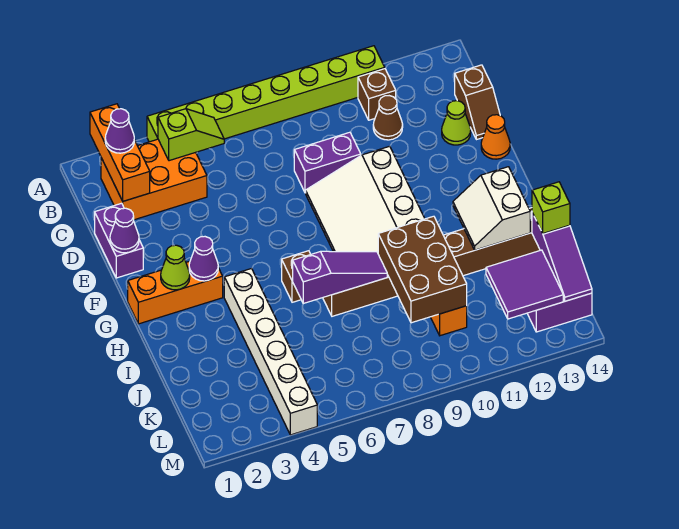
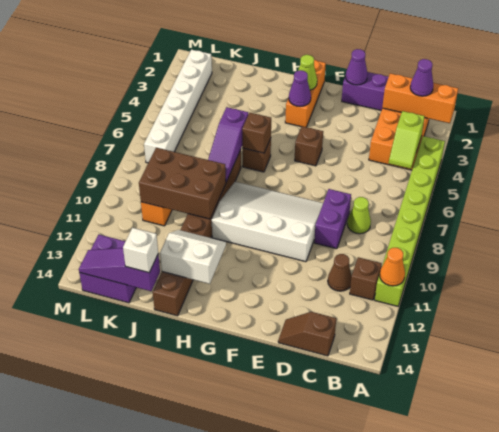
lime 1x1 cone [442,101,471,145] -> lime 1x1 cone moved to [347,197,371,234]
orange 1x1 cone [481,115,510,159] -> orange 1x1 cone moved to [380,248,405,286]
none -> brown 1x1 brick [295,126,323,166]
white 1x6 brick [224,268,317,435] -> white 1x6 brick turned to [144,50,212,163]
none -> brown 1x1 brick [242,113,271,153]
lime 1x1 brick [532,182,570,233] -> white 1x1 brick [123,228,158,273]
purple 2x2 tile [486,250,563,319] -> none

